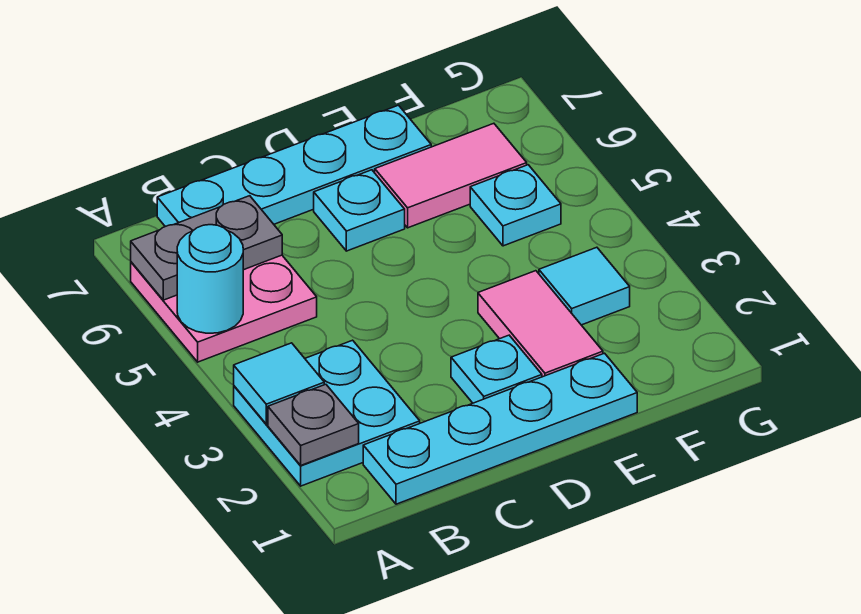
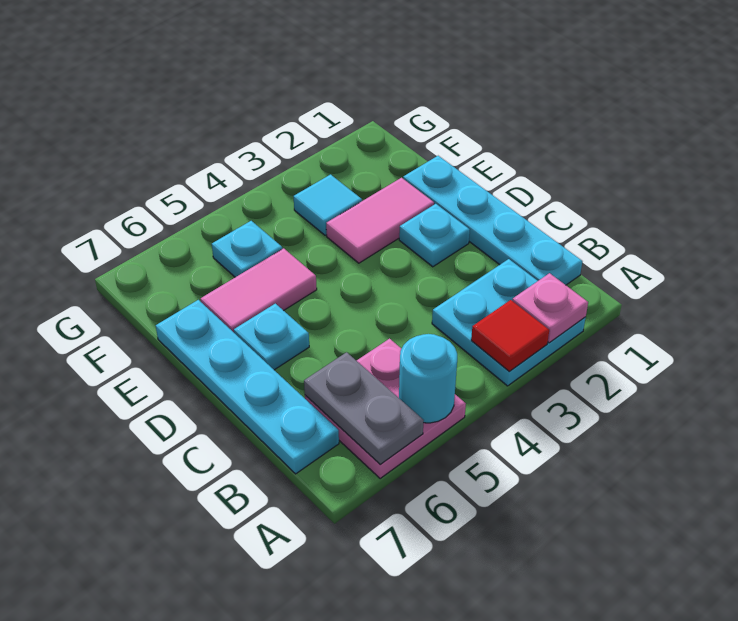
grey 1x1 plate [268,384,359,465] -> pink 1x1 plate [512,273,588,343]
cyan 1x1 tile [234,343,324,424] -> red 1x1 tile [471,300,549,372]
pink 1x2 tile [375,123,527,228] -> pink 1x2 tile turned to [201,248,317,332]

